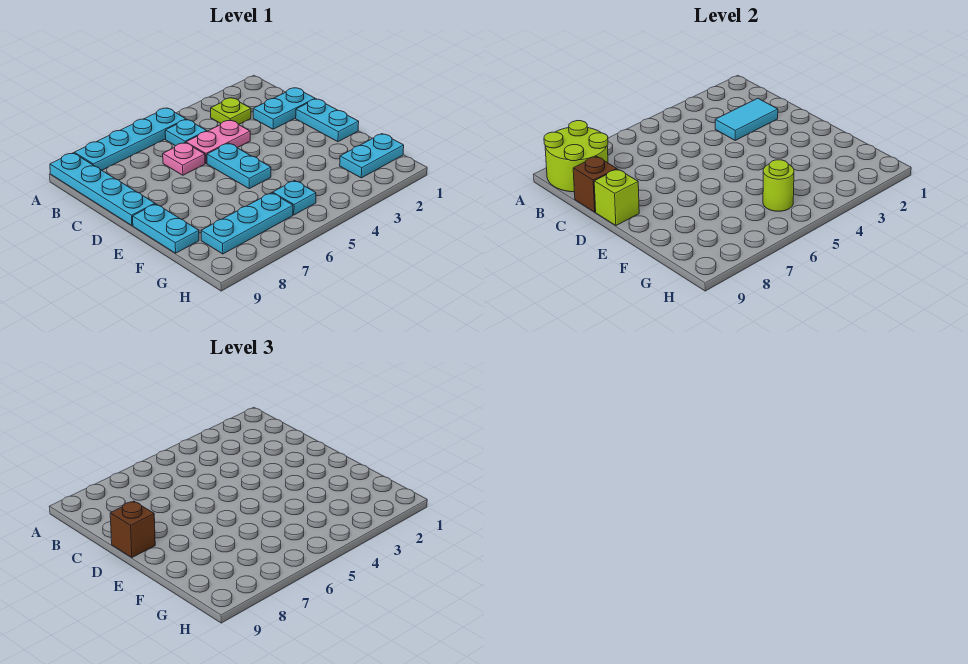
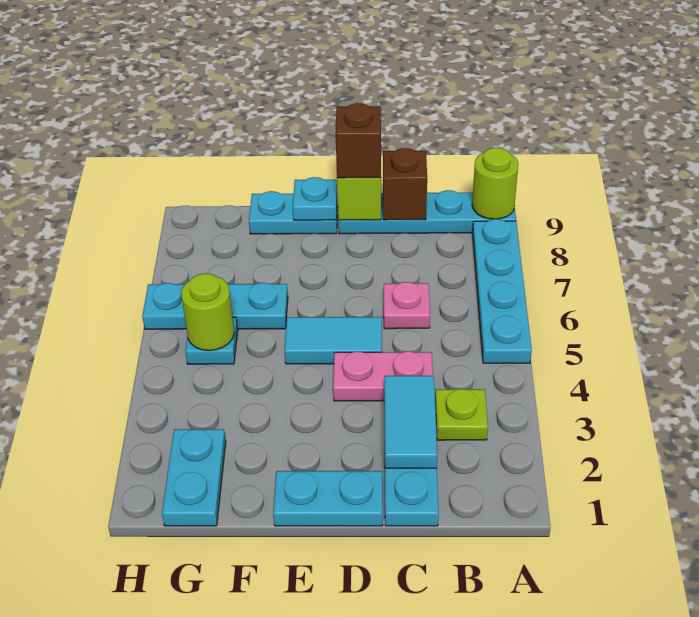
lime 2x2 round brick [544,121,608,192] -> lime 1x1 round brick [472,148,518,219]
cyan 1x1 plate [165,120,207,146] -> cyan 1x1 plate moved to [293,177,337,220]
pink 1x2 plate [186,120,250,163] -> pink 1x2 plate turned to [333,351,433,401]
cyan 1x2 plate [207,143,271,189] -> cyan 1x2 tile [285,317,382,364]
cyan 1x3 plate [201,193,293,254] -> cyan 1x3 plate turned to [142,283,288,329]

